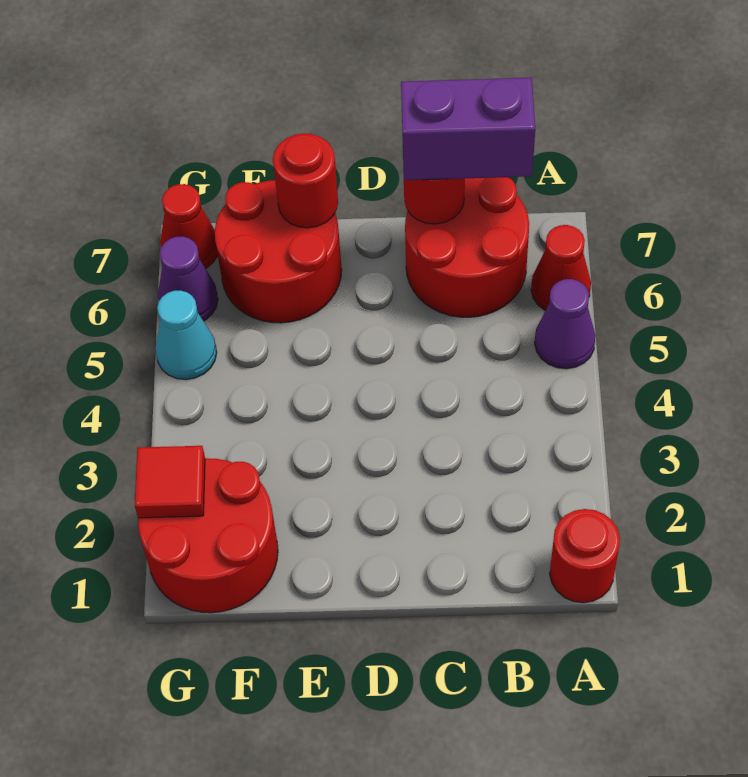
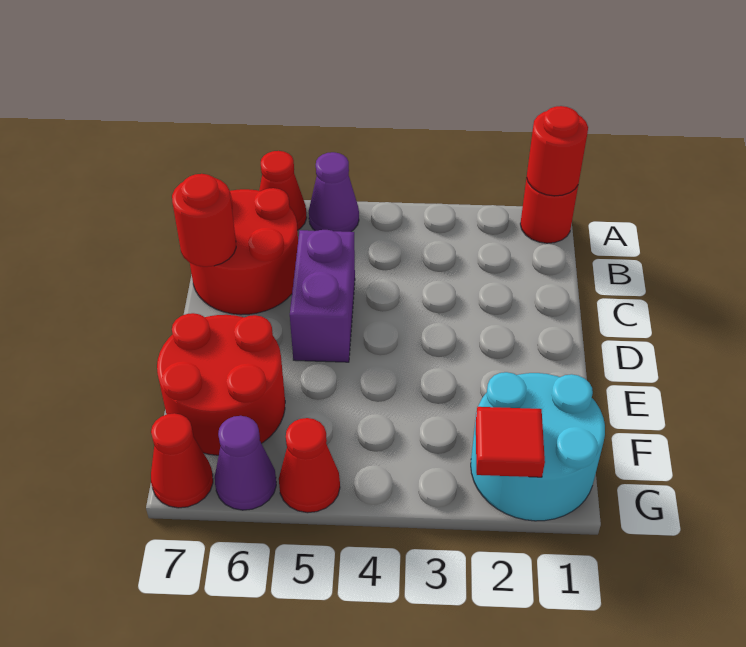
purple 1x2 brick [401,78,535,180] -> purple 1x2 brick moved to [290,230,355,362]
red 1x1 round brick [273,134,338,228] -> red 1x1 round brick moved to [527,106,588,196]
red 2x2 round brick [138,458,278,613] -> cyan 2x2 round brick [471,372,605,521]
cyan 1x1 cone [155,290,217,380] -> red 1x1 cone [279,418,340,513]

